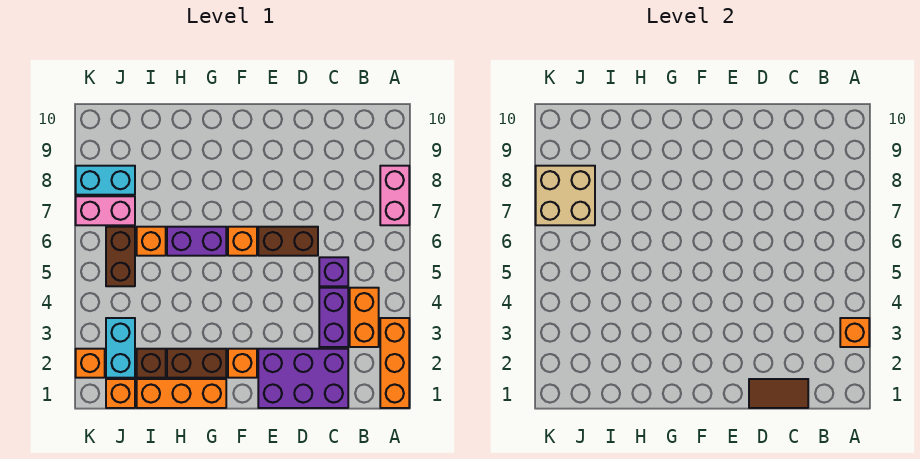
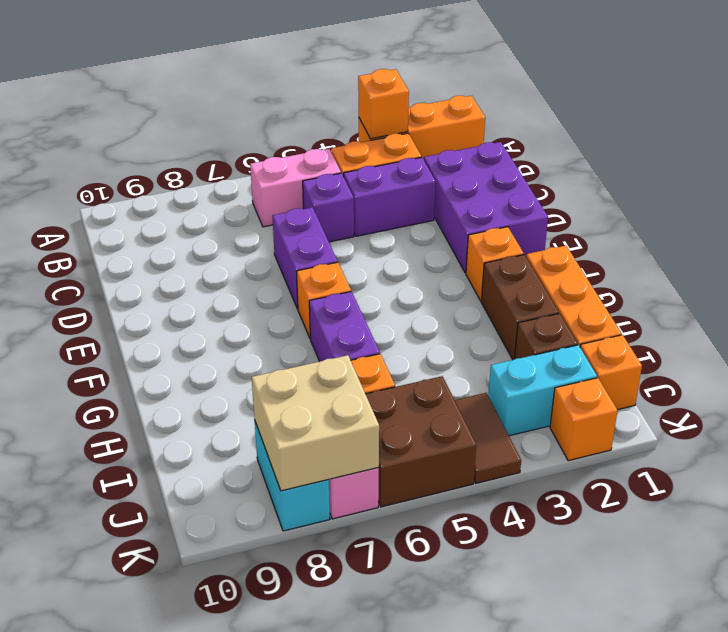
pink 1x2 brick [380,166,409,225] -> pink 1x2 brick moved to [250,149,341,227]
brown 1x2 tile [749,379,808,408] -> brown 1x2 tile moved to [455,393,521,483]
brown 1x2 brick [258,227,318,256] -> purple 1x2 brick [272,207,338,309]
brown 1x2 brick [106,227,135,286] -> brown 2x2 brick [366,376,476,507]

